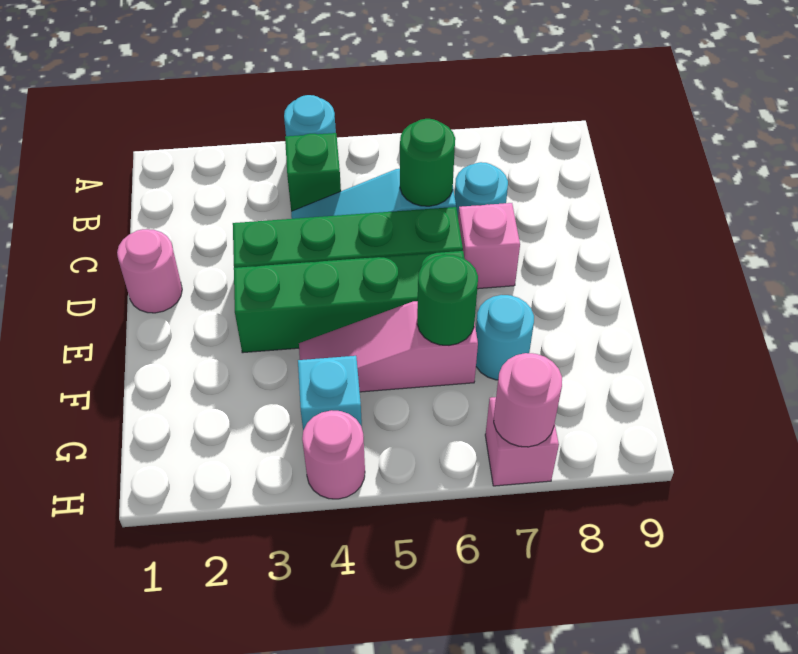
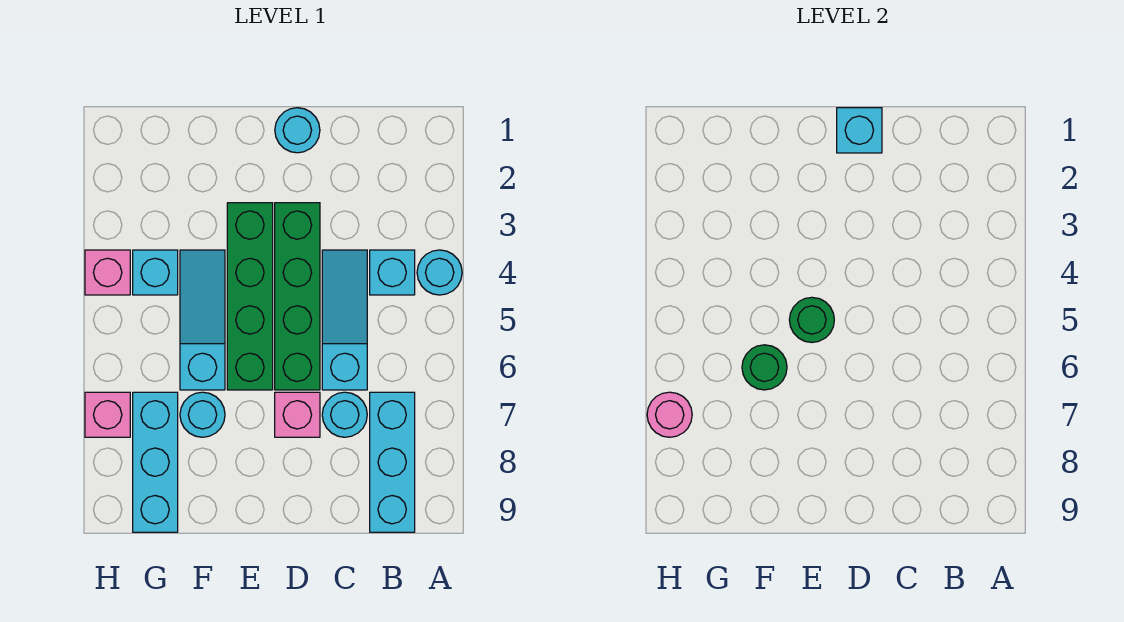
green 1x1 brick [285,133,341,211] -> cyan 1x1 brick [370,250,415,295]
none -> cyan 1x3 brick [370,392,415,532]
green 1x1 round brick [400,119,455,206] -> green 1x1 round brick moved to [789,297,834,342]
pink 1x1 round brick [117,229,182,313] -> cyan 1x1 round brick [275,108,320,153]
none -> cyan 1x1 brick [837,108,882,153]
pink 1x3 slope [299,301,478,392] -> cyan 1x3 slope [180,250,225,390]
none -> cyan 1x3 brick [133,392,178,532]
pink 1x1 round brick [302,410,365,499] -> pink 1x1 brick [85,250,130,295]

